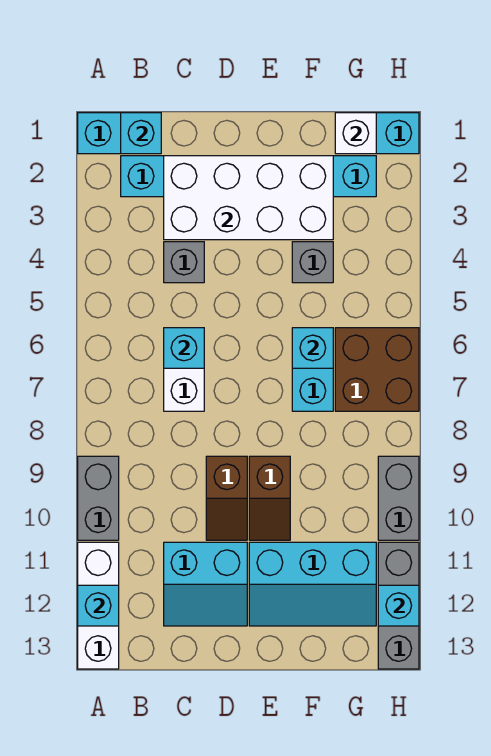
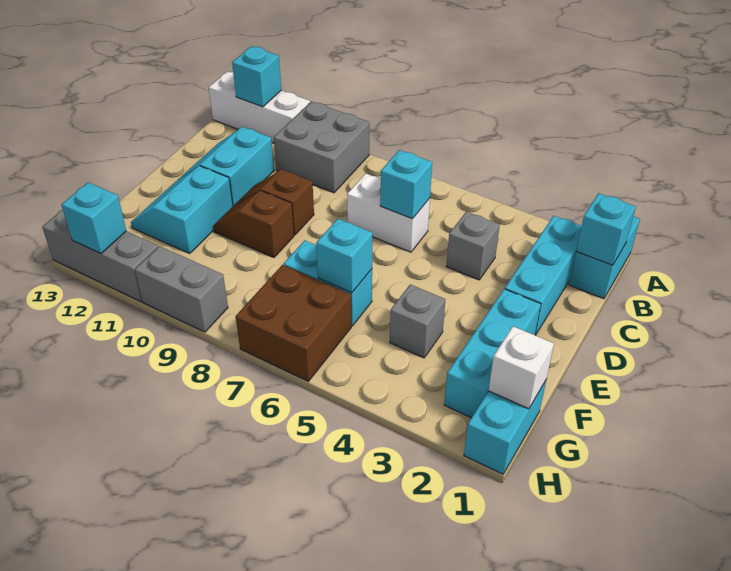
grey 1x2 brick [78,456,119,540] -> grey 2x2 brick [274,101,369,193]
white 2x4 brick [164,156,333,240] -> none
cyan 2x3 slope [249,542,376,626] -> cyan 2x2 slope [131,166,233,253]

